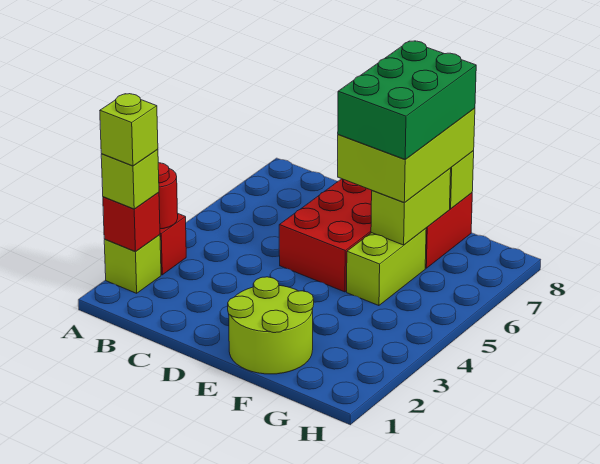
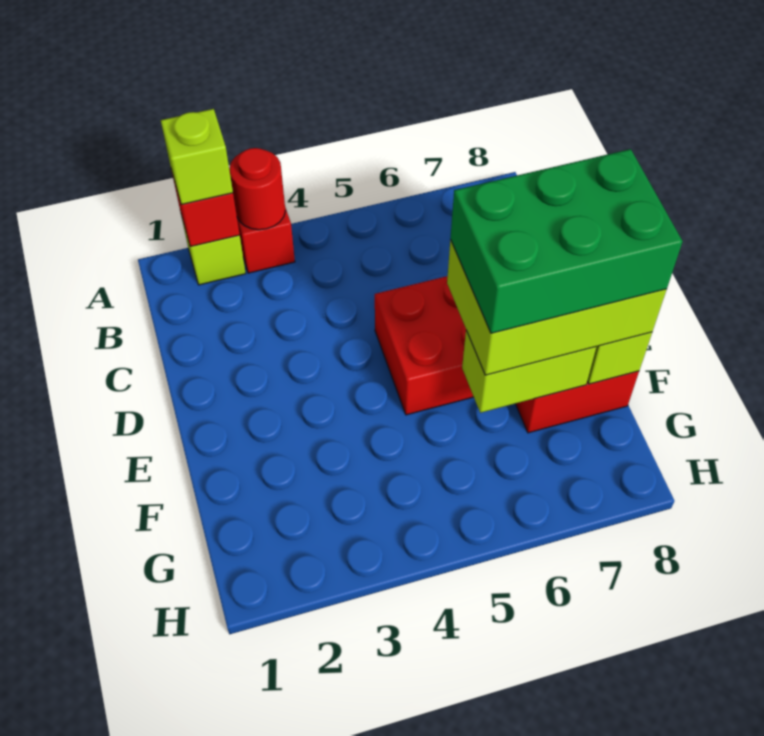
lime 1x1 brick [100,94,158,166] -> none
lime 2x2 round brick [228,277,314,374] -> none
lime 1x2 brick [347,228,426,306] -> none

